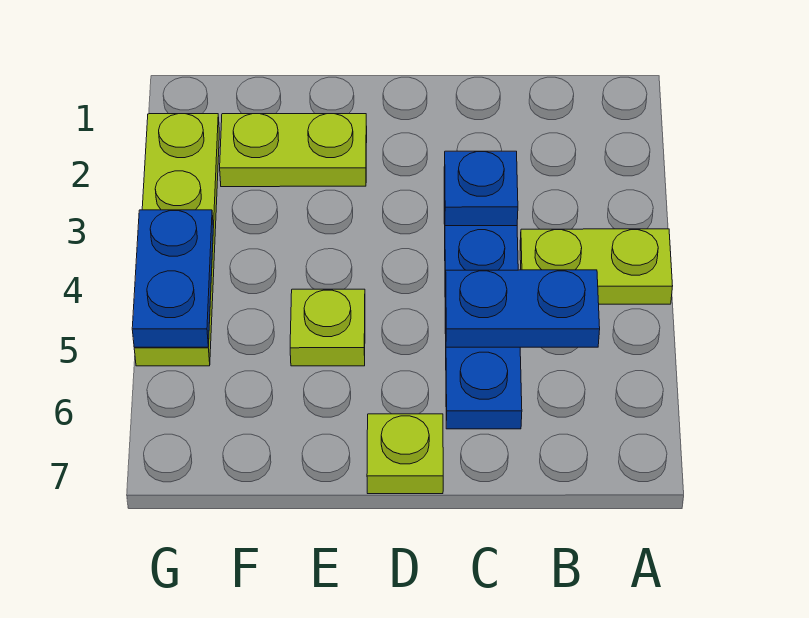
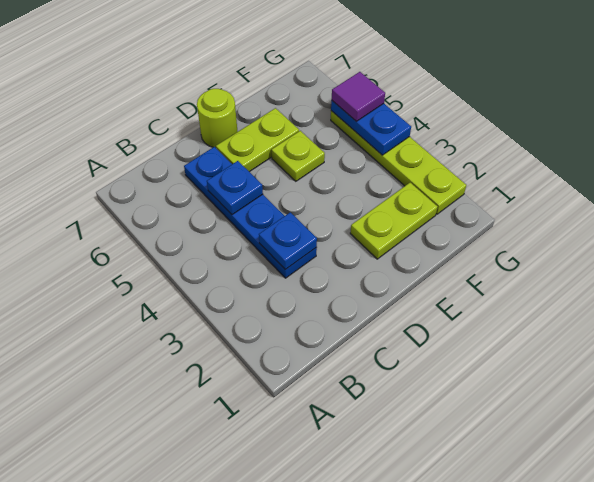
lime 1x2 plate [520,229,673,304] -> lime 1x2 plate moved to [216,108,299,172]
blue 1x2 plate [446,270,600,347] -> blue 1x1 plate [207,161,263,215]
lime 1x1 plate [367,414,443,494] -> lime 1x1 round brick [197,89,238,148]
none -> purple 1x1 tile [332,72,385,121]

